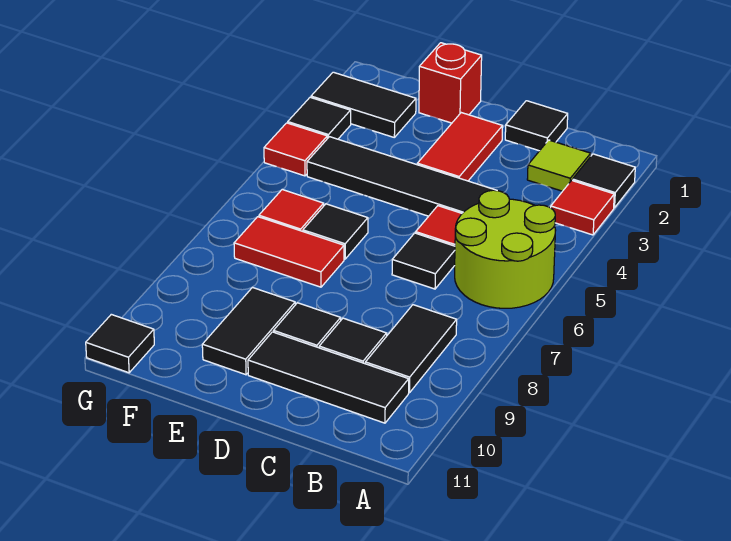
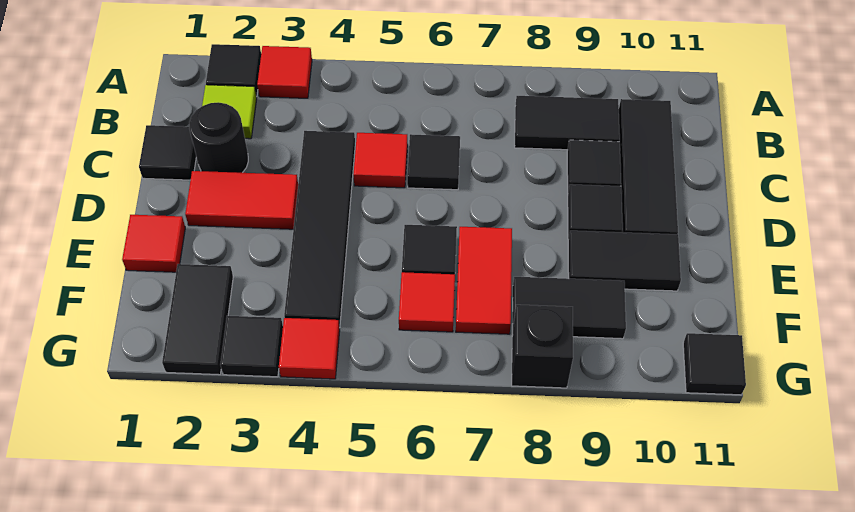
lime 2x2 round brick [455,190,556,308] -> none
none -> black 1x1 round brick [189,102,248,173]
red 1x1 brick [419,43,482,123] -> red 1x1 tile [122,215,185,272]
none -> black 1x2 tile [512,277,626,339]
none -> black 1x1 brick [512,305,573,388]

